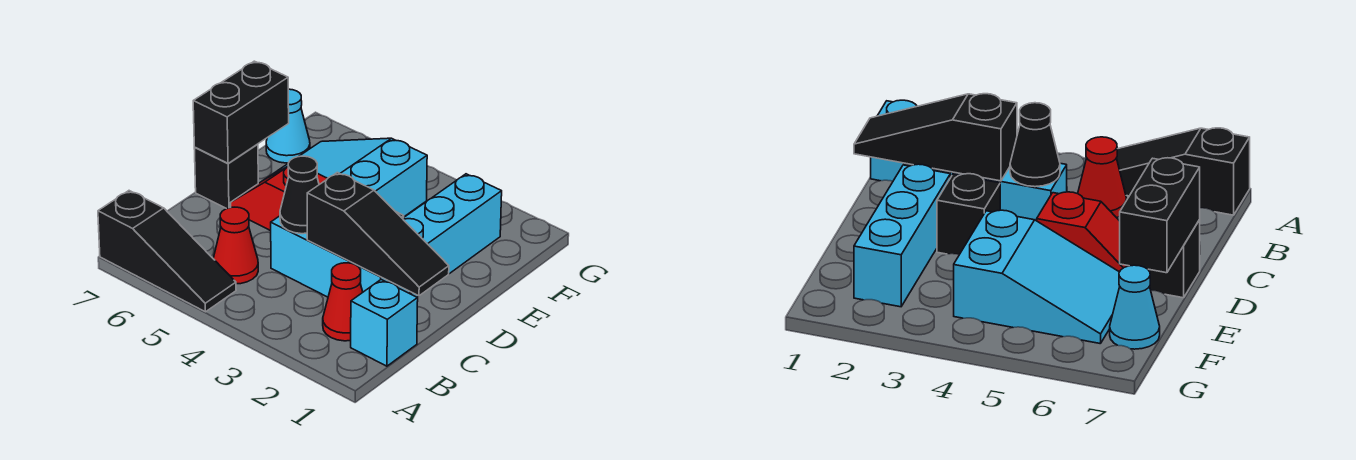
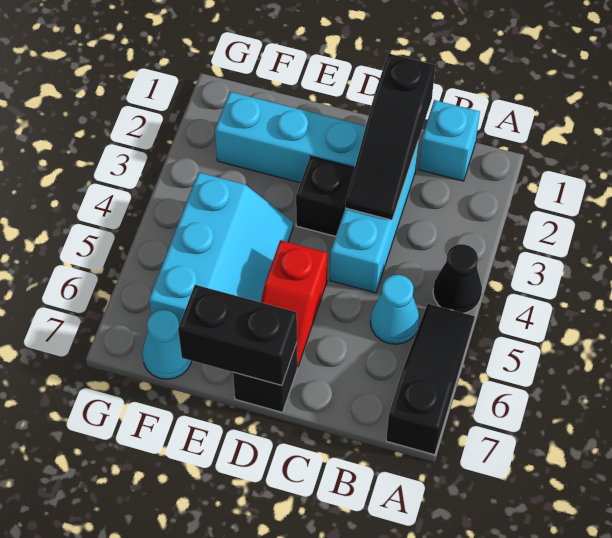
red 1x1 cone [323,263,363,341] -> none
red 1x1 cone [213,207,258,284] -> cyan 1x1 cone [370,275,420,344]
black 1x3 slope [307,172,449,296] -> black 1x3 slope turned to [345,54,435,220]
black 1x1 cone [280,156,319,234] -> black 1x1 cone moved to [433,244,482,313]
cyan 2x3 slope [264,138,427,217] -> cyan 2x3 slope turned to [149,172,293,325]

